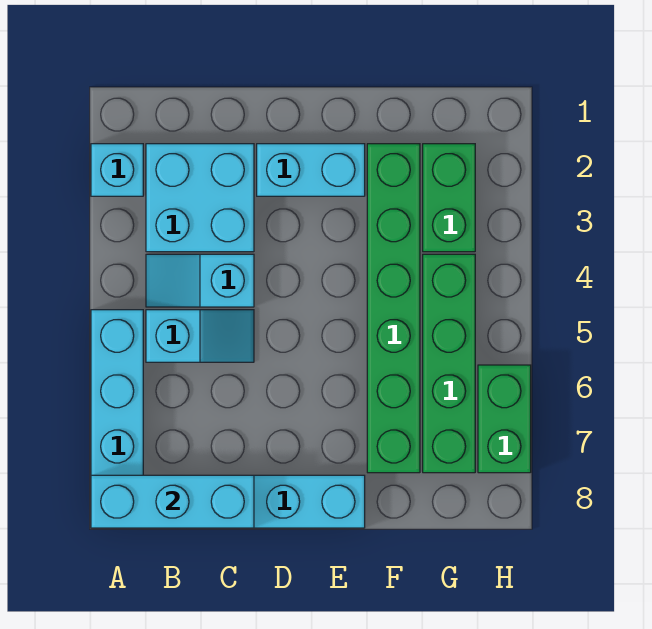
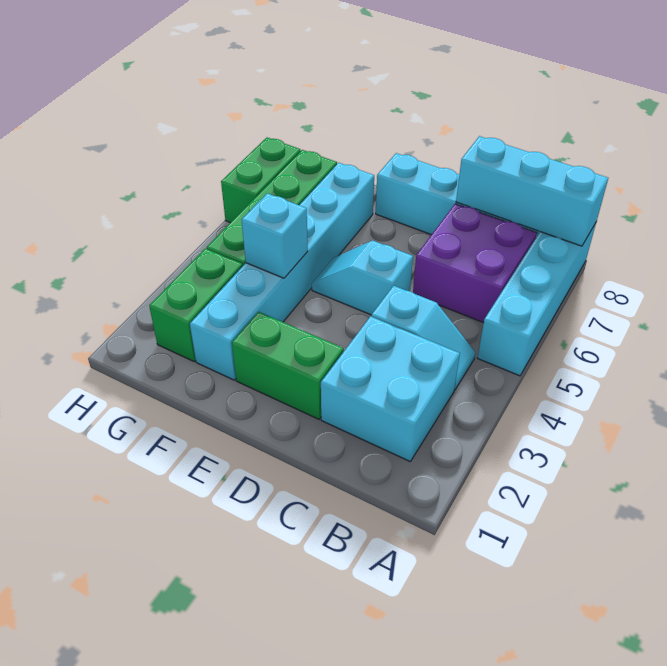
cyan 1x1 brick [91,144,143,196] -> cyan 1x1 brick moved to [242,193,308,278]
cyan 1x2 slope [146,310,254,362] -> cyan 1x2 slope moved to [312,240,413,315]
none -> purple 2x2 brick [413,204,537,323]
cyan 1x2 brick [257,144,365,196] -> green 1x2 brick [232,312,344,419]
green 1x6 brick [367,144,420,473] -> cyan 1x6 brick [190,163,374,380]

